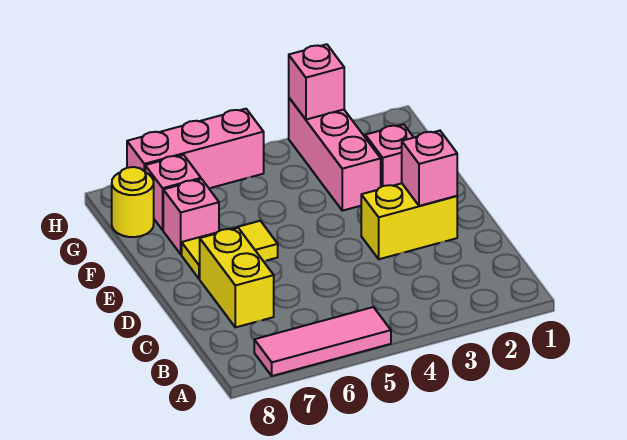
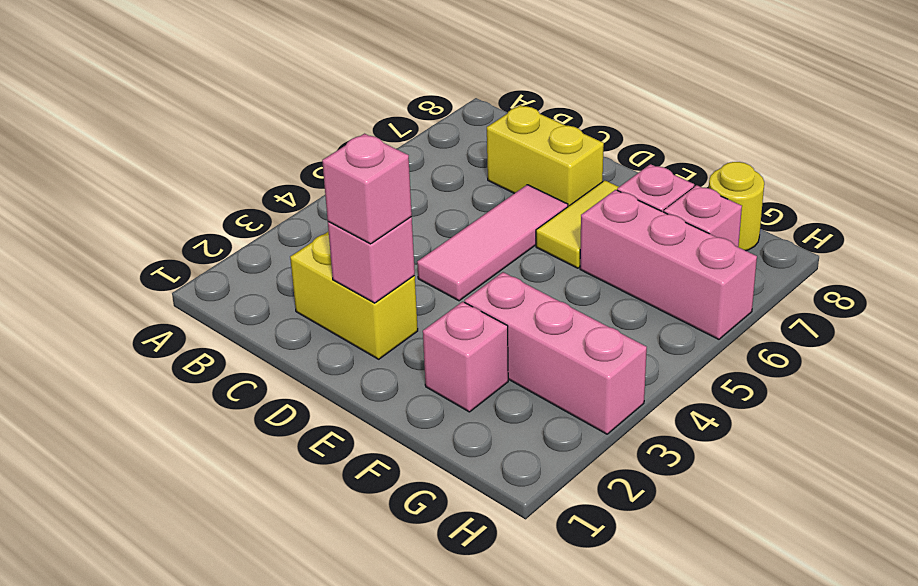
pink 1x3 tile [254,307,391,376] -> pink 1x3 tile moved to [417,185,568,301]
yellow 1x2 brick [361,183,457,259] -> yellow 1x2 brick turned to [290,231,418,359]
pink 1x1 brick [289,44,344,120] -> pink 1x1 brick moved to [322,134,412,244]
pink 1x3 brick [127,109,264,188] -> pink 1x3 brick turned to [580,190,757,339]

